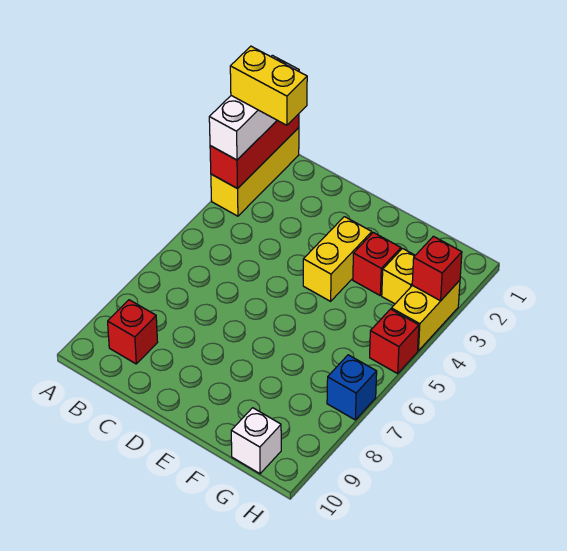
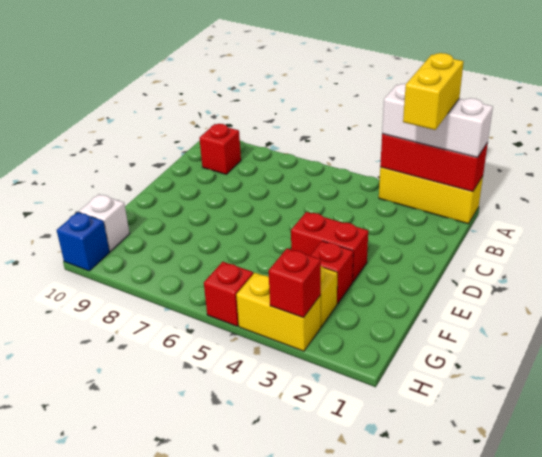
yellow 1x2 brick [303,217,372,301] -> red 1x2 brick [291,212,368,282]
blue 1x1 brick [327,355,377,420] -> blue 1x1 brick moved to [57,212,110,271]

